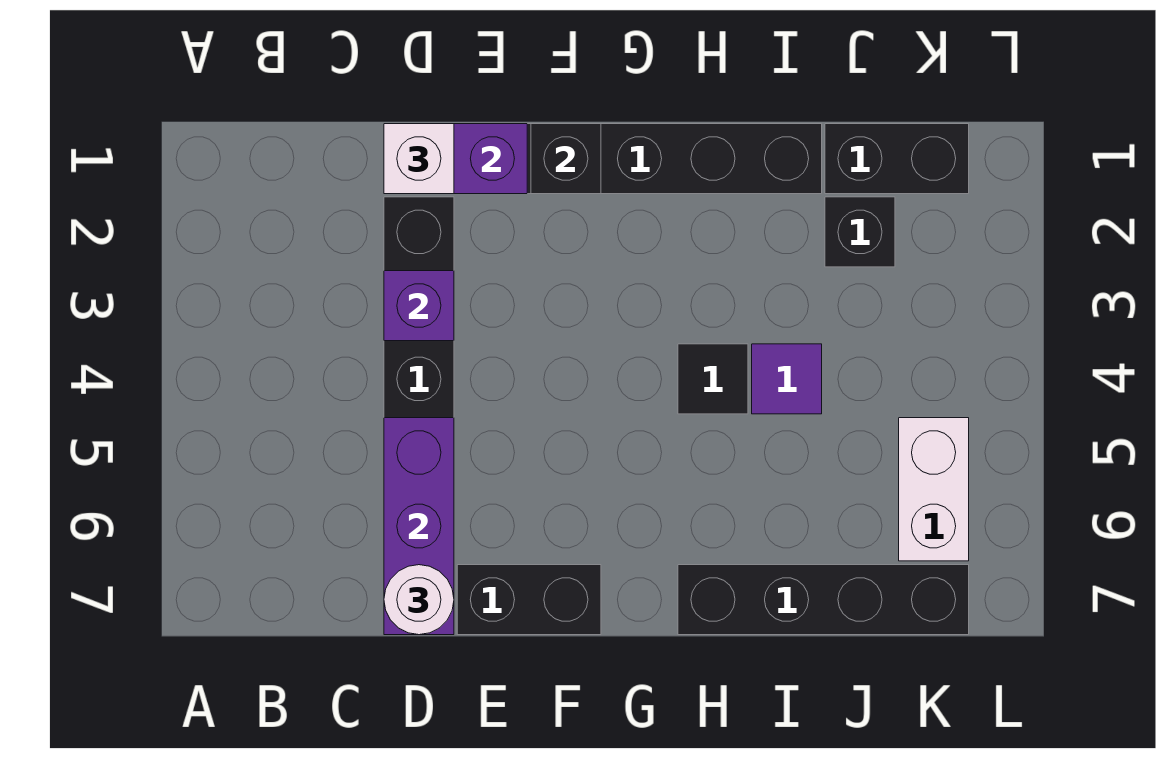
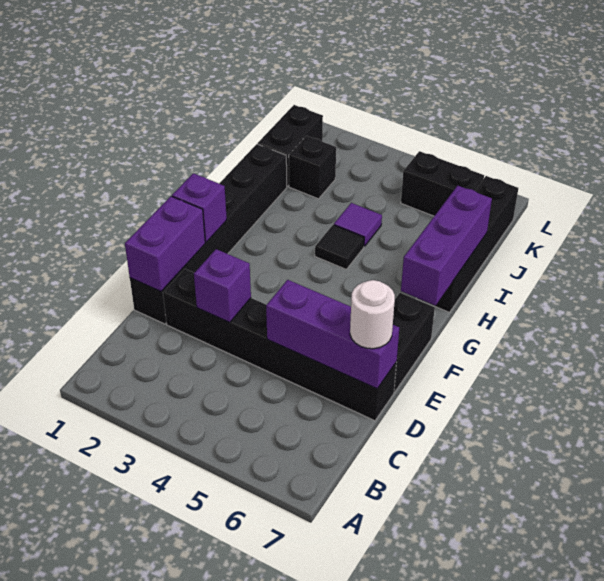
white 1x1 brick [384,124,454,194] -> none
black 1x1 brick [531,124,601,194] -> purple 1x1 brick [172,173,227,242]
none -> purple 1x3 brick [401,186,492,305]
white 1x2 brick [899,418,969,561] -> black 1x2 brick [401,151,484,216]

